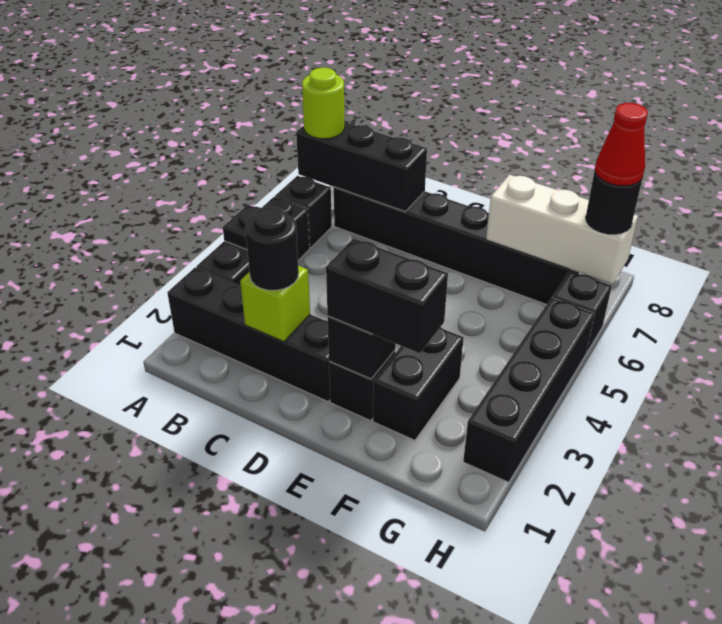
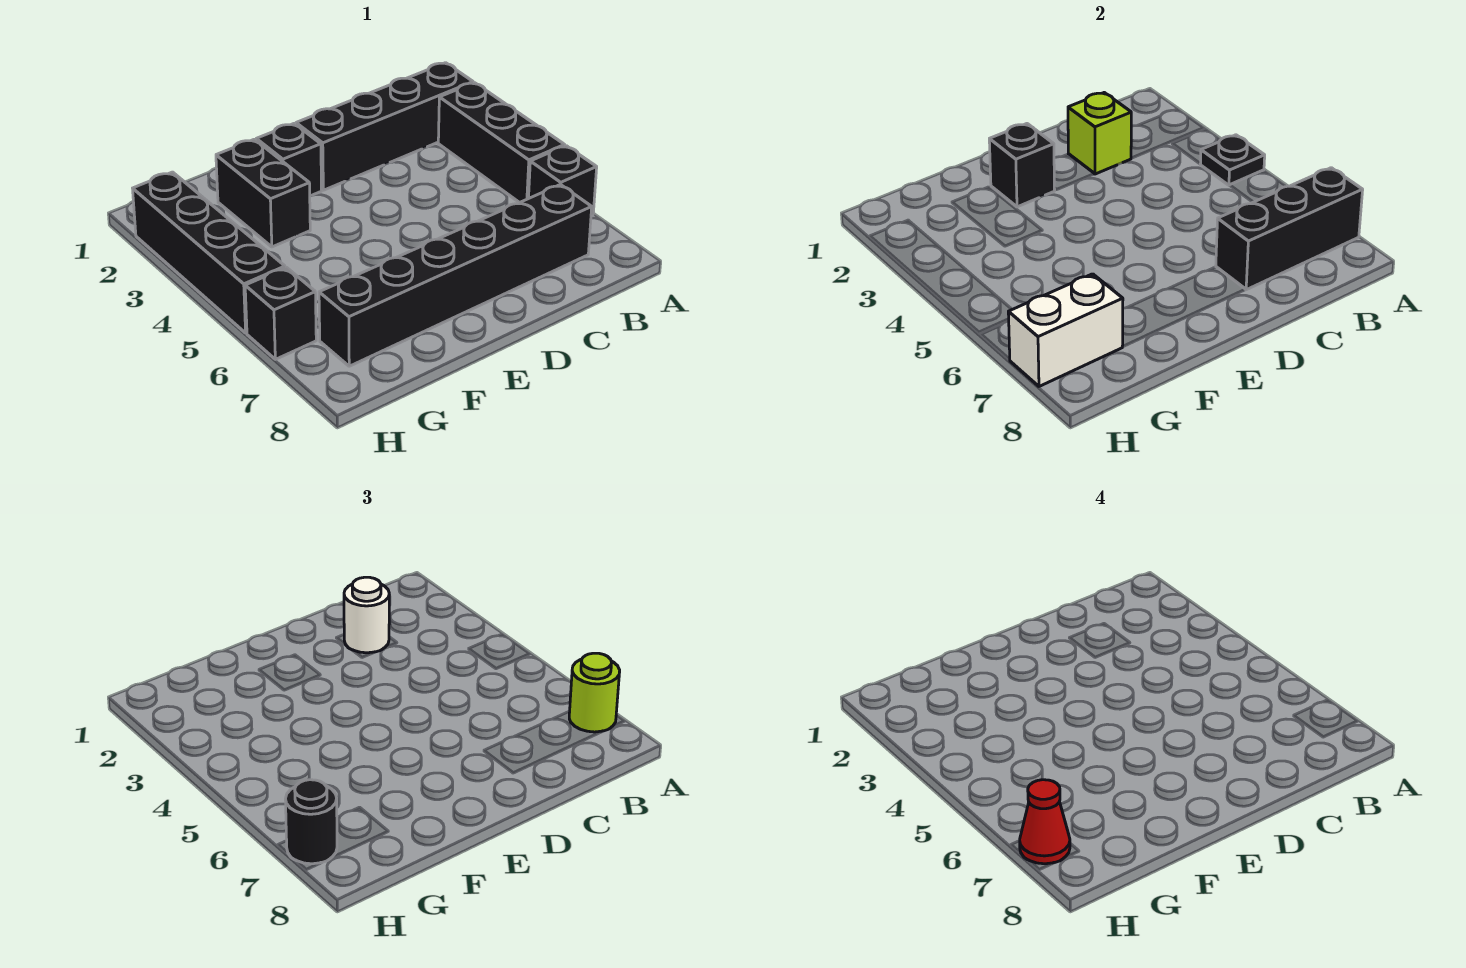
black 1x1 round brick [245,207,299,290] -> white 1x1 round brick [344,577,389,653]
black 1x2 brick [326,238,448,353] -> none
white 1x3 brick [486,175,638,284] -> white 1x2 brick [1008,274,1123,386]

